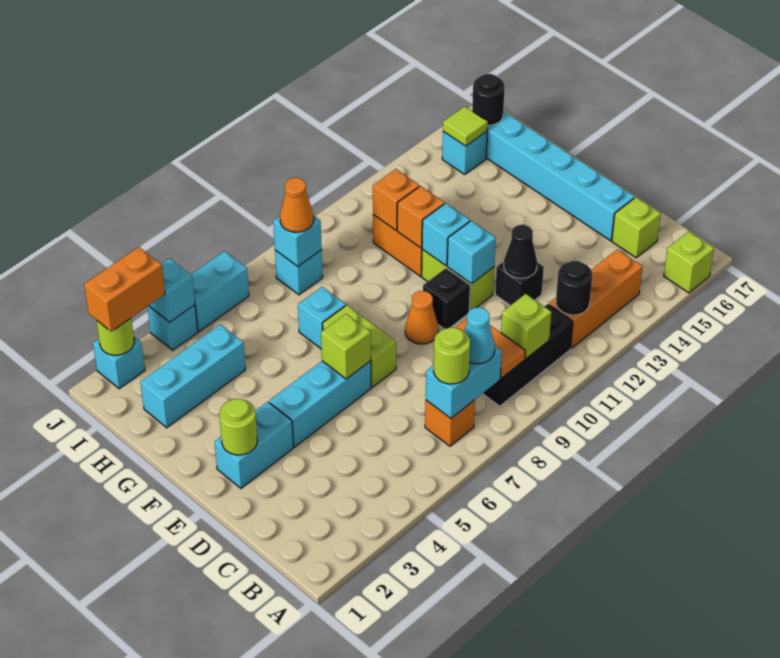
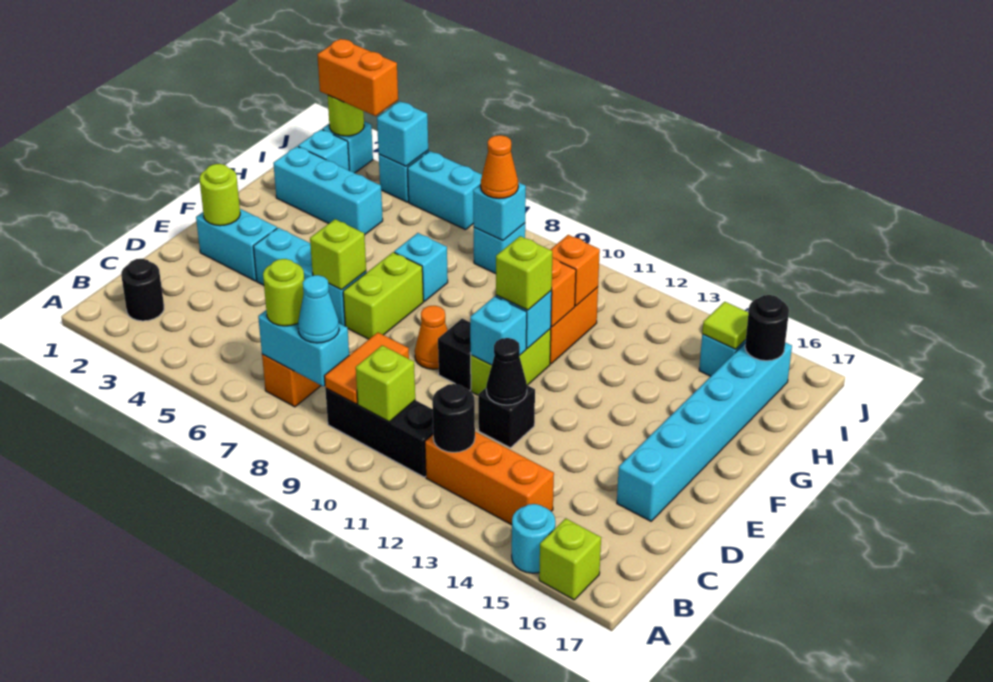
none -> cyan 1x1 round brick [512,504,555,573]
none -> black 1x1 round brick [121,259,164,321]
lime 1x1 brick [612,197,661,258] -> lime 1x1 brick moved to [496,236,552,310]
none -> cyan 1x1 brick [298,129,349,170]

